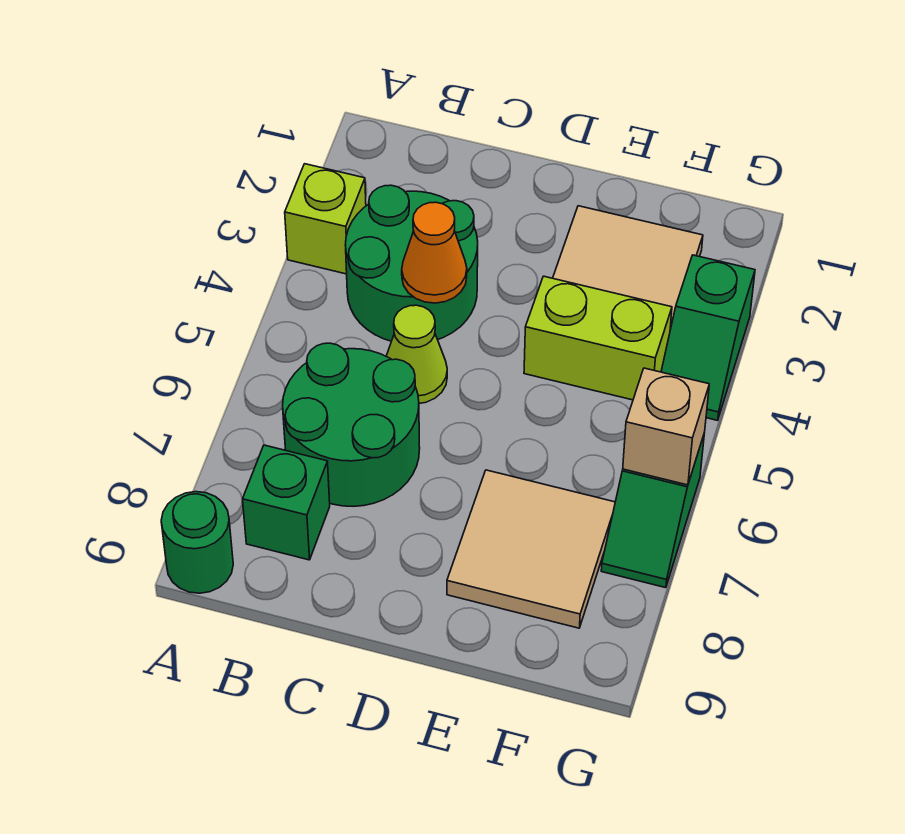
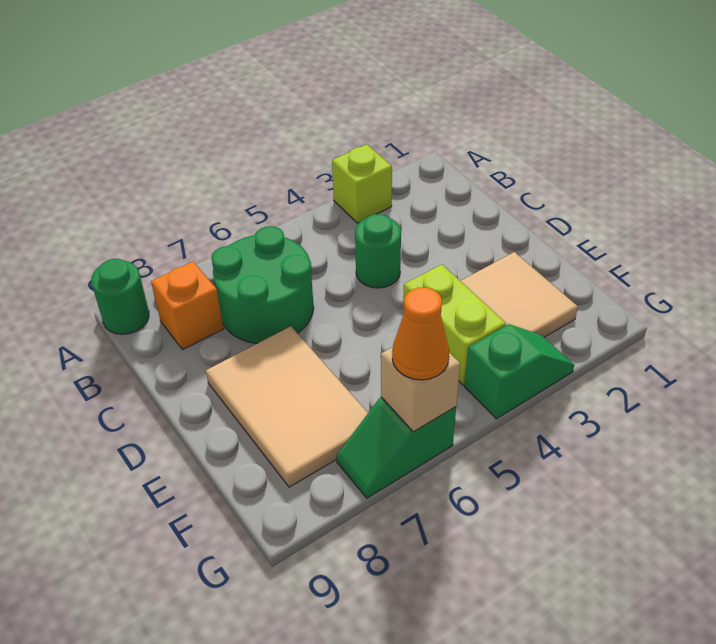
green 2x2 round brick [345,185,478,341] -> green 1x1 round brick [355,214,401,288]
green 1x1 brick [242,445,330,560] -> orange 1x1 brick [151,262,224,349]
orange 1x1 cone [402,202,467,303] -> orange 1x1 cone moved to [392,287,449,380]
lime 1x1 cone [386,305,447,403] -> none
tan 2x2 tile [447,470,615,628] -> tan 2x3 tile [206,326,368,487]
green 1x2 slope [661,255,755,420] -> green 1x2 slope turned to [464,324,574,419]

